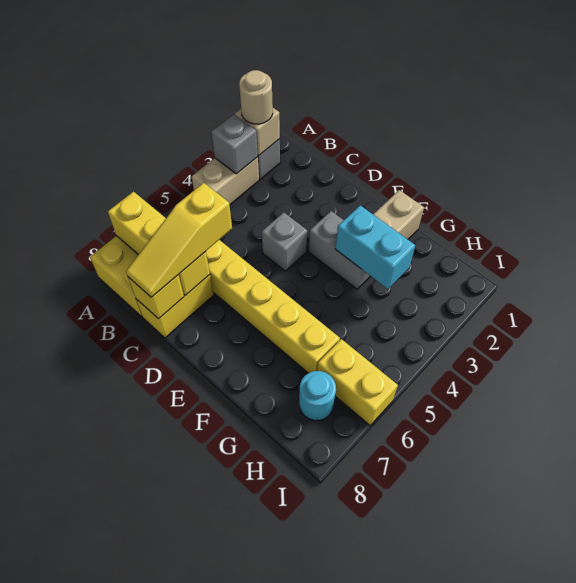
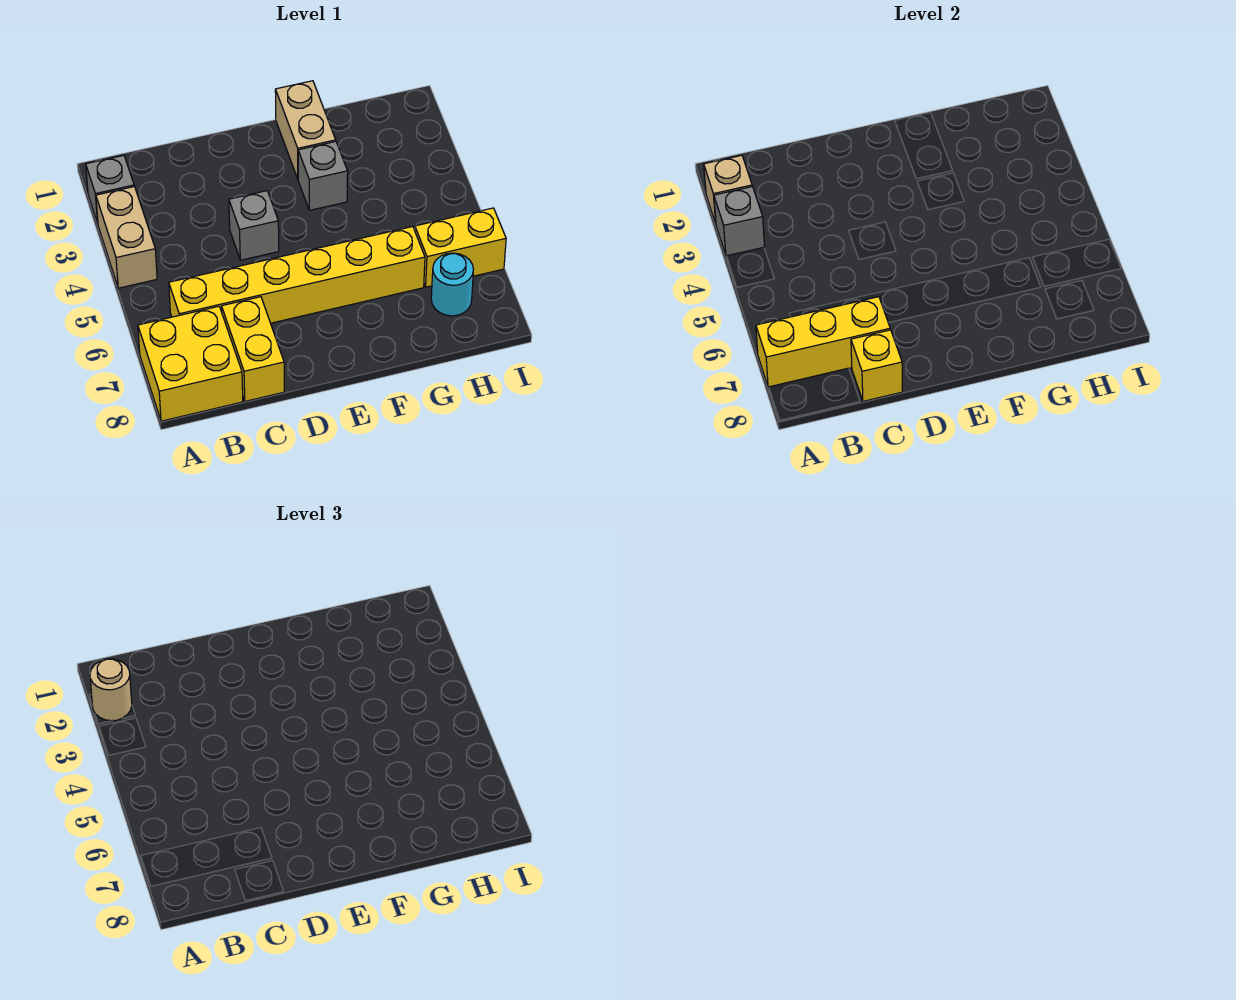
yellow 1x3 slope [126,183,232,297] -> none
grey 1x2 brick [309,211,370,289] -> grey 1x1 brick [298,142,348,210]
cyan 1x2 brick [336,205,415,289] -> none

